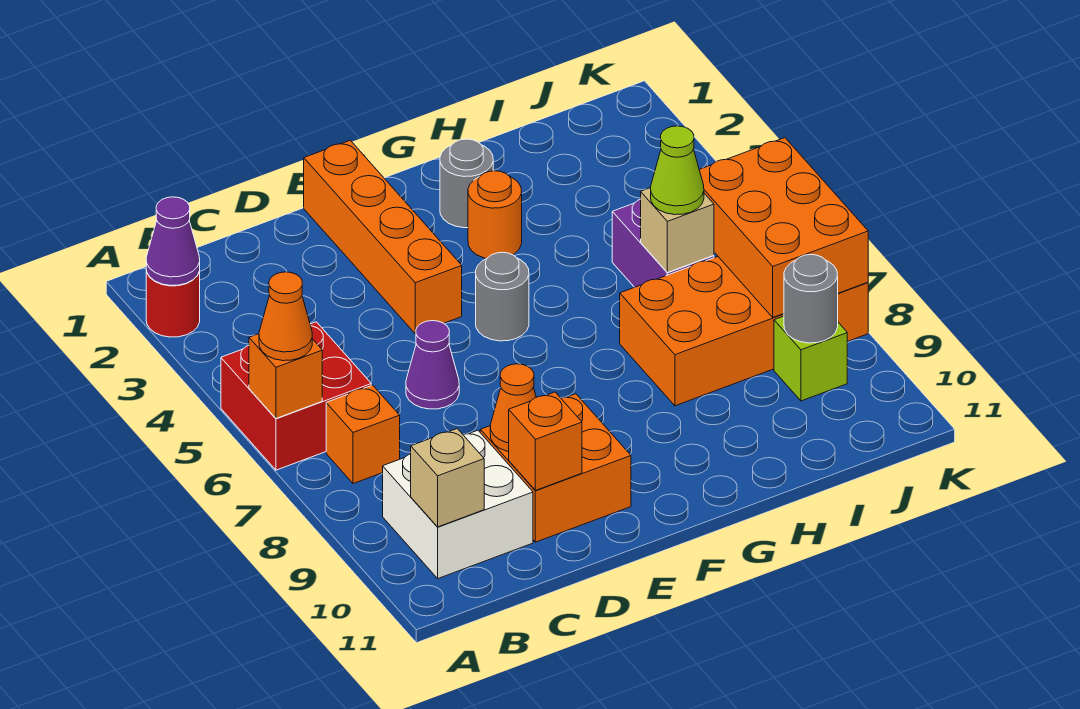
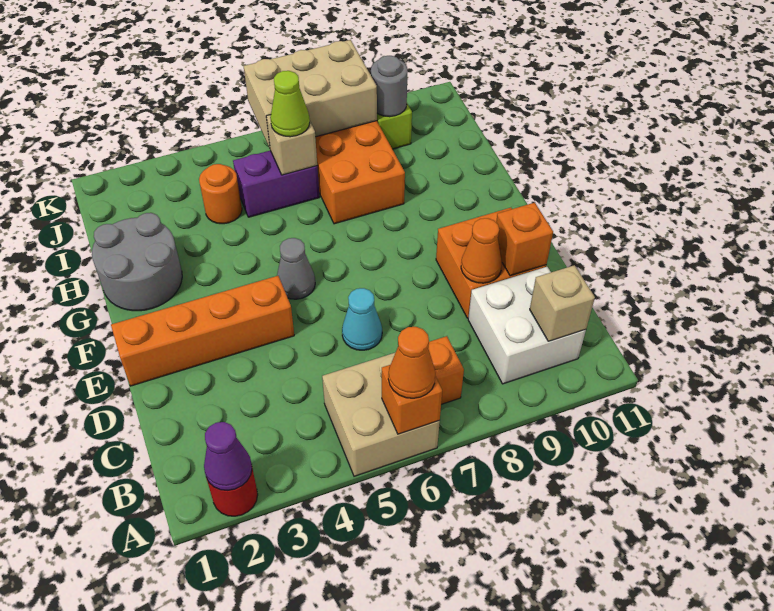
red 2x2 brick [221,322,371,470] -> tan 2x2 brick [322,353,440,476]
purple 1x1 cone [406,321,459,409] -> cyan 1x1 cone [342,288,382,350]
grey 1x1 round brick [476,252,529,341] -> grey 1x1 cone [277,238,315,299]
grey 1x1 round brick [440,139,493,228] -> grey 2x2 round brick [92,213,182,311]
orange 1x1 round brick [468,171,522,258] -> orange 1x1 round brick moved to [199,164,242,224]
orange 2x3 brick [699,138,868,317] -> tan 2x3 brick [244,40,377,148]

